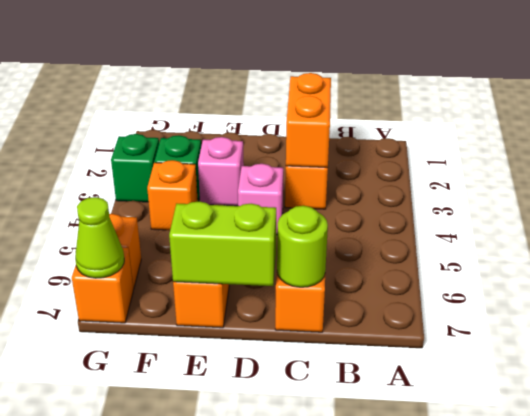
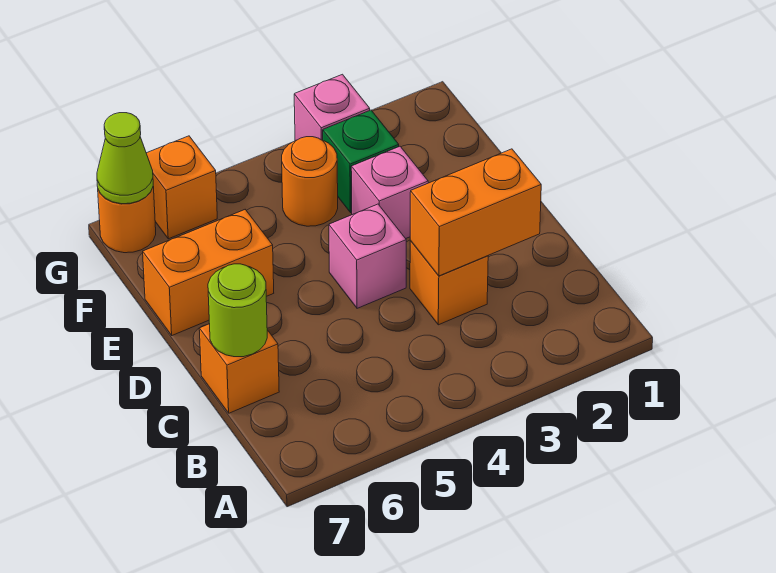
lime 1x2 brick [169,201,276,286] -> none
orange 1x1 brick [147,160,198,230] -> orange 1x1 round brick [282,137,338,226]
green 1x1 brick [111,134,159,202] -> pink 1x1 brick [294,74,370,141]
orange 1x1 brick [72,248,133,323] -> orange 1x1 round brick [98,187,156,253]

